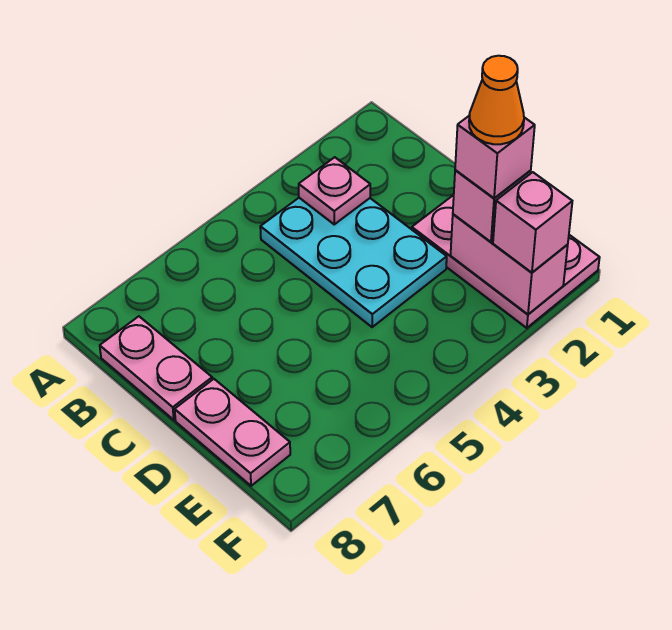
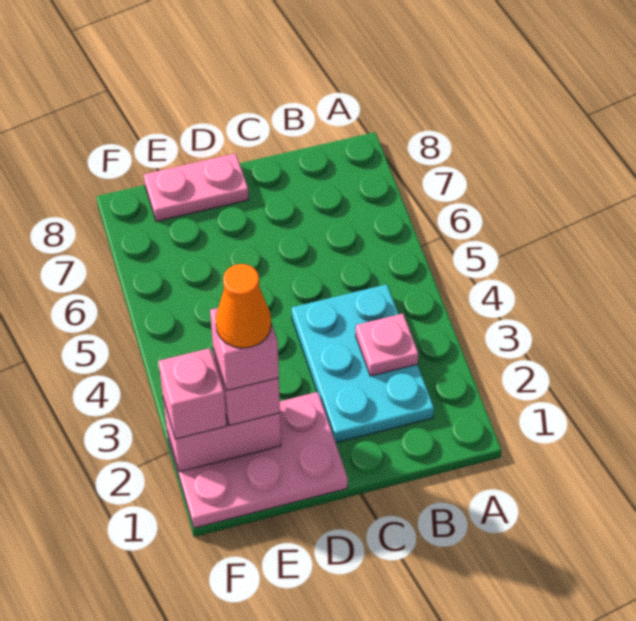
cyan 2x3 plate [260,198,447,327] -> cyan 2x3 plate turned to [292,284,434,443]
pink 1x2 plate [100,316,212,420] -> none

